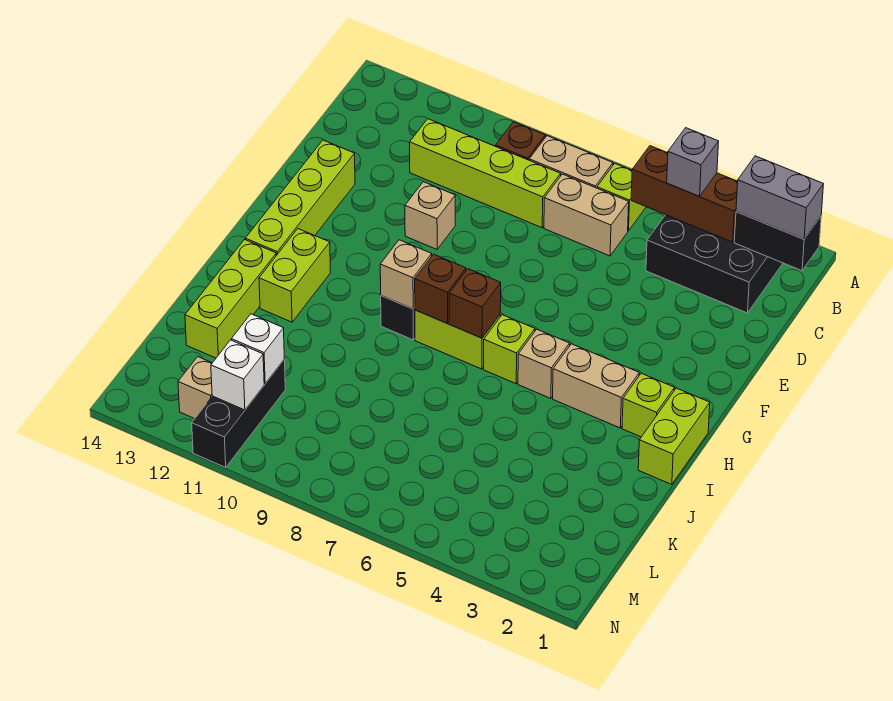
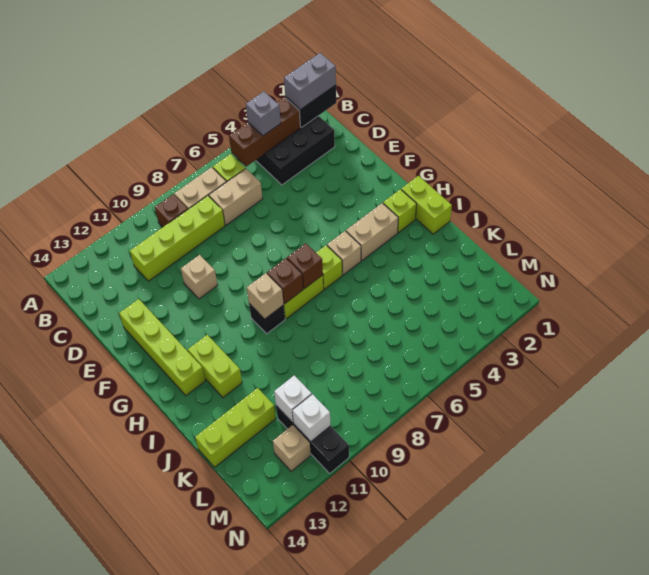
lime 1x3 brick [185,240,276,358] -> lime 1x3 brick turned to [195,388,276,467]

